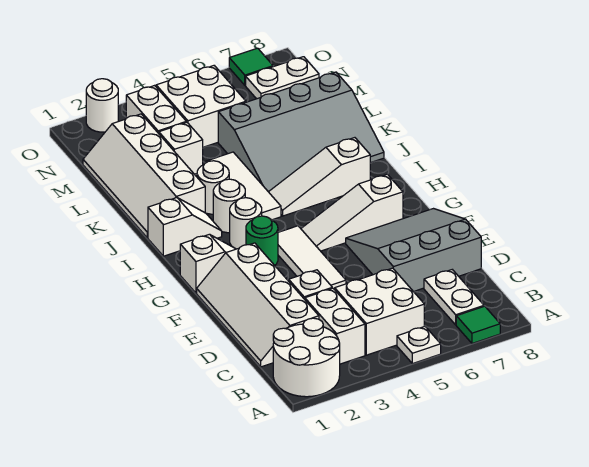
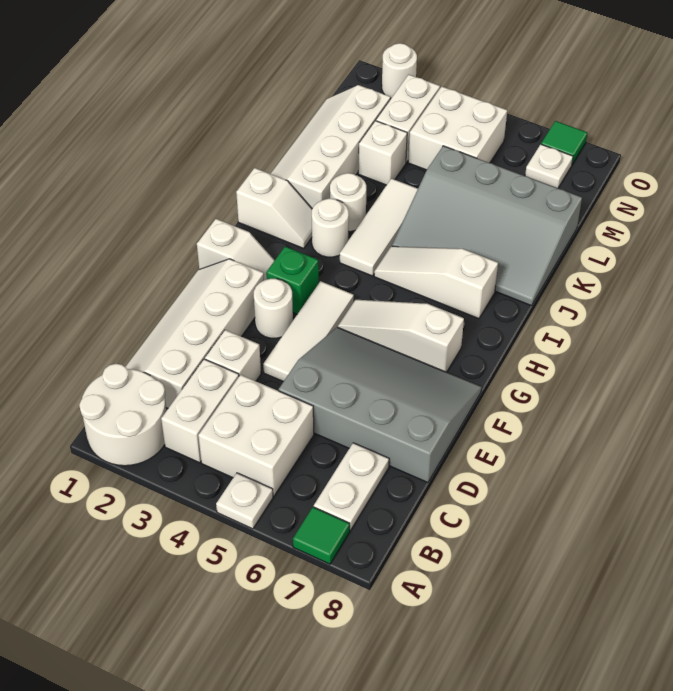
grey 3x3 slope [346,209,481,292] -> grey 3x4 slope [279,327,482,482]
green 1x1 round brick [246,216,278,265] -> green 1x1 brick [266,247,319,314]
white 1x1 round brick [230,198,262,249] -> white 1x1 round brick moved to [254,279,293,338]
white 1x2 plate [246,57,319,99] -> white 1x1 plate [525,144,573,188]

